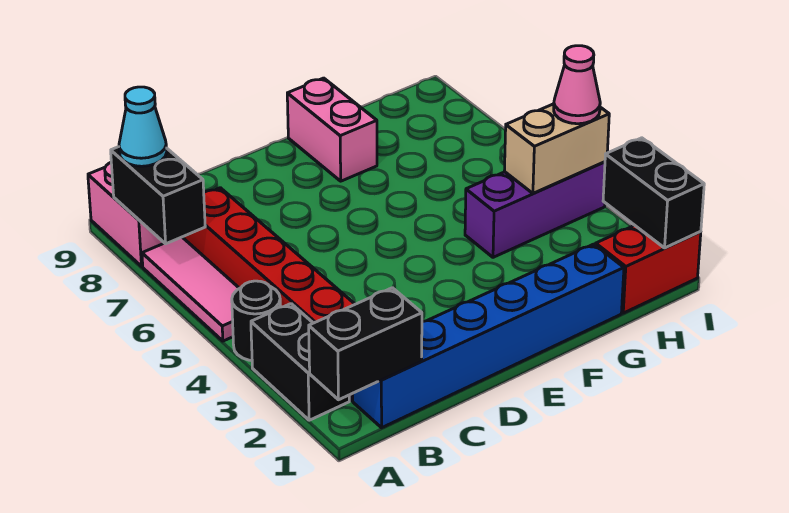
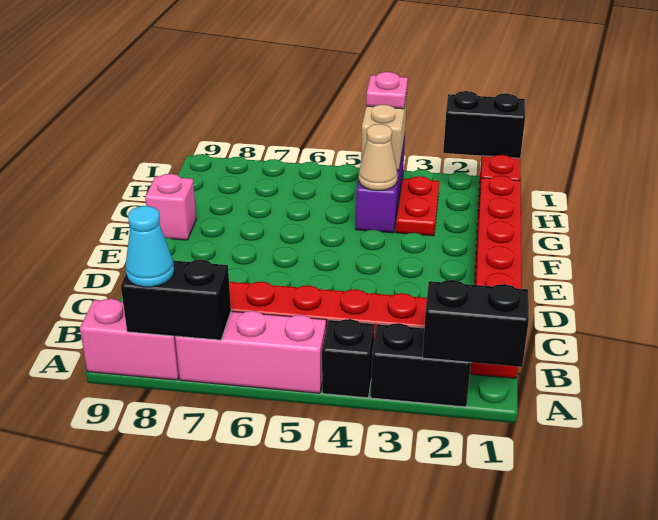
black 1x2 brick [309,288,422,400] -> black 1x2 brick turned to [422,280,529,367]
black 1x1 round brick [232,281,280,361] -> black 1x1 brick [322,319,374,398]
pink 1x3 tile [142,237,239,341] -> pink 1x3 brick [175,311,326,393]
blue 1x6 brick [353,244,624,428] -> red 1x6 brick [470,176,522,378]
pink 1x2 brick [287,78,377,181] -> pink 1x1 brick [145,174,196,240]
none -> red 1x2 plate [396,176,439,236]
none -> tan 1x1 cone [359,124,398,190]
pink 1x1 cone [554,46,600,124] -> pink 1x1 plate [366,72,408,109]

